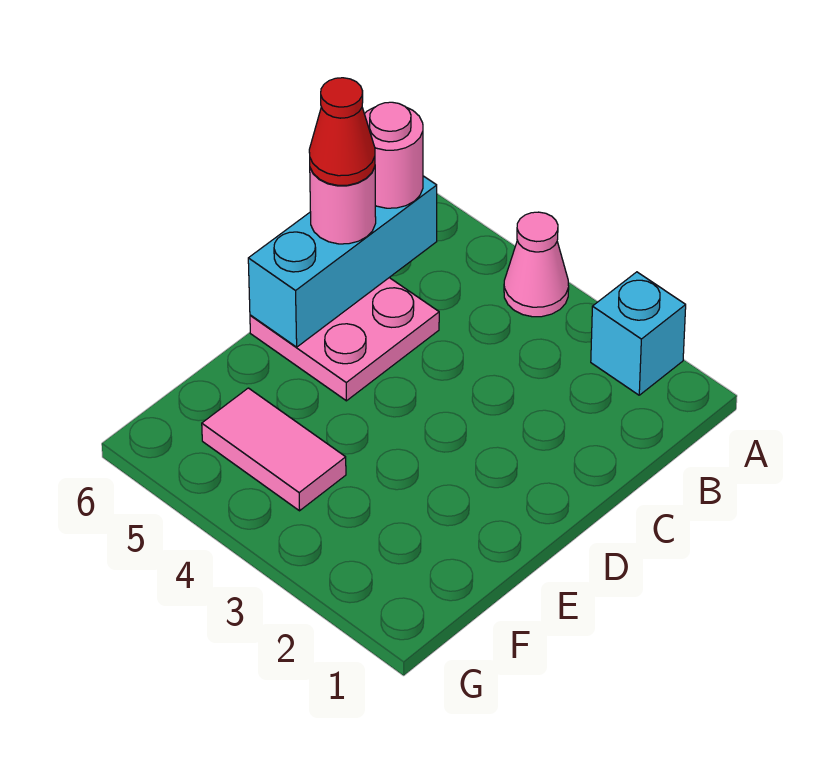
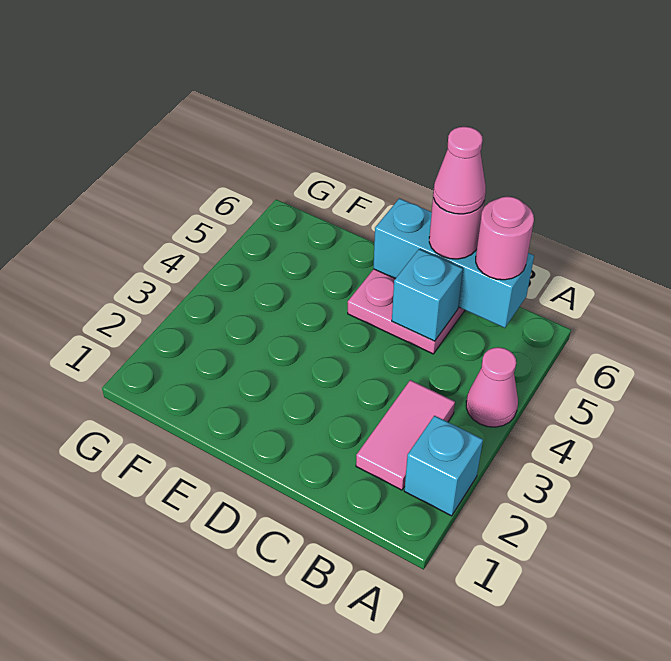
none -> cyan 1x1 brick [392,249,463,341]
red 1x1 cone [309,78,375,185] -> pink 1x1 cone [433,127,486,214]
pink 1x2 tile [202,388,346,511] -> pink 1x2 tile moved to [356,380,455,490]

